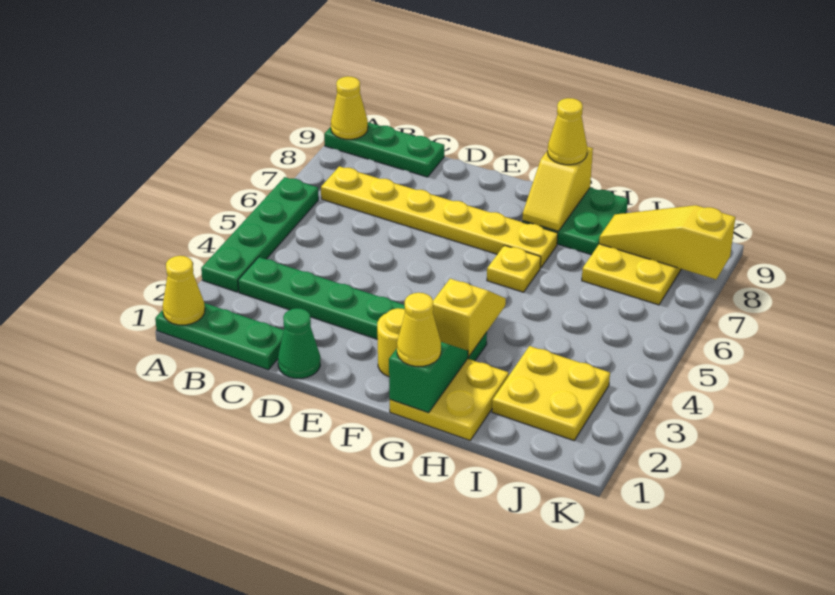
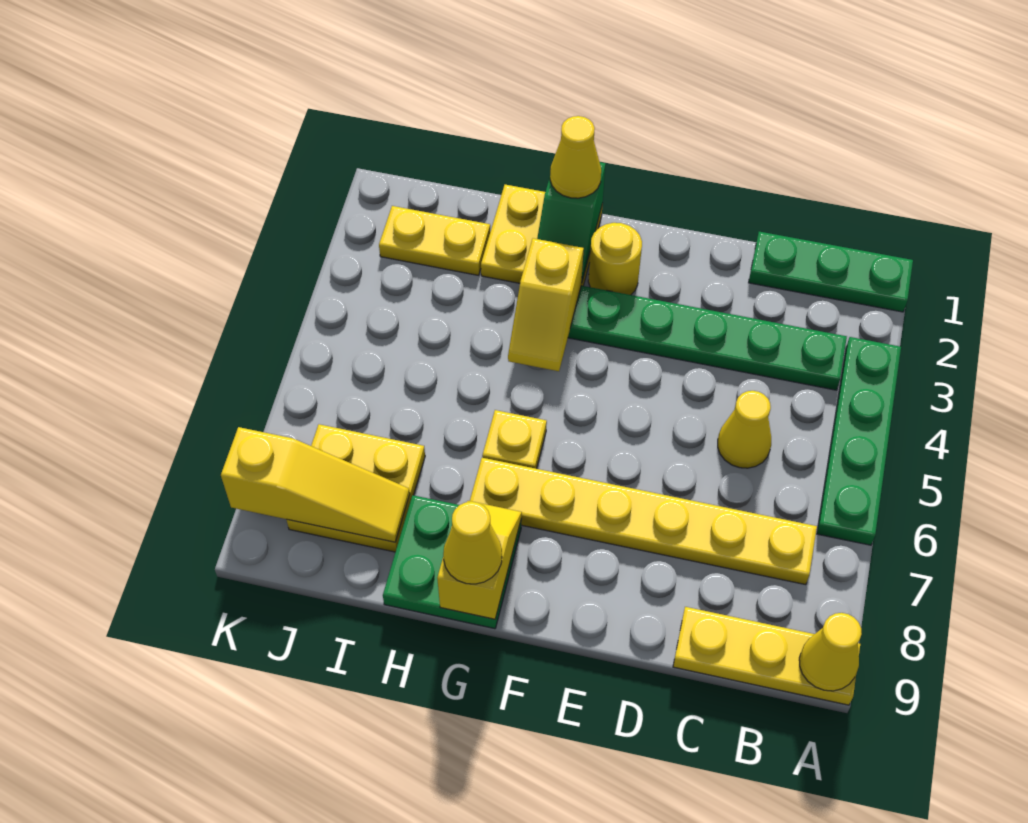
yellow 1x1 cone [162,256,205,325] -> yellow 1x1 cone moved to [718,391,771,468]
green 1x3 plate [324,122,444,177] -> yellow 1x3 plate [673,607,860,705]
green 1x1 cone [278,308,320,378] -> none
yellow 2x2 plate [492,346,610,440] -> yellow 1x2 plate [379,206,490,275]

